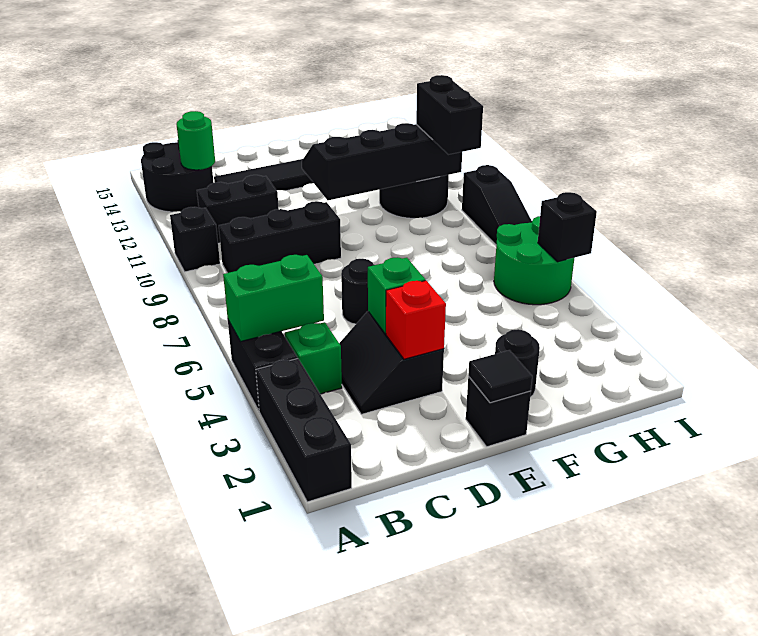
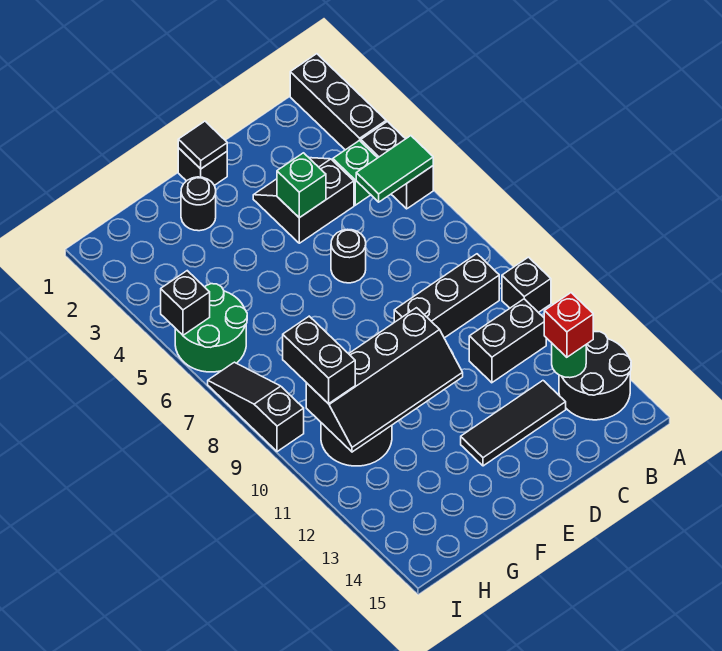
green 1x2 brick [223,255,324,341] -> green 1x2 tile [356,136,433,202]
black 2x2 slope [339,311,444,414] -> black 2x2 slope turned to [253,158,354,243]
red 1x1 brick [386,281,446,359] -> red 1x1 brick moved to [544,293,593,357]

